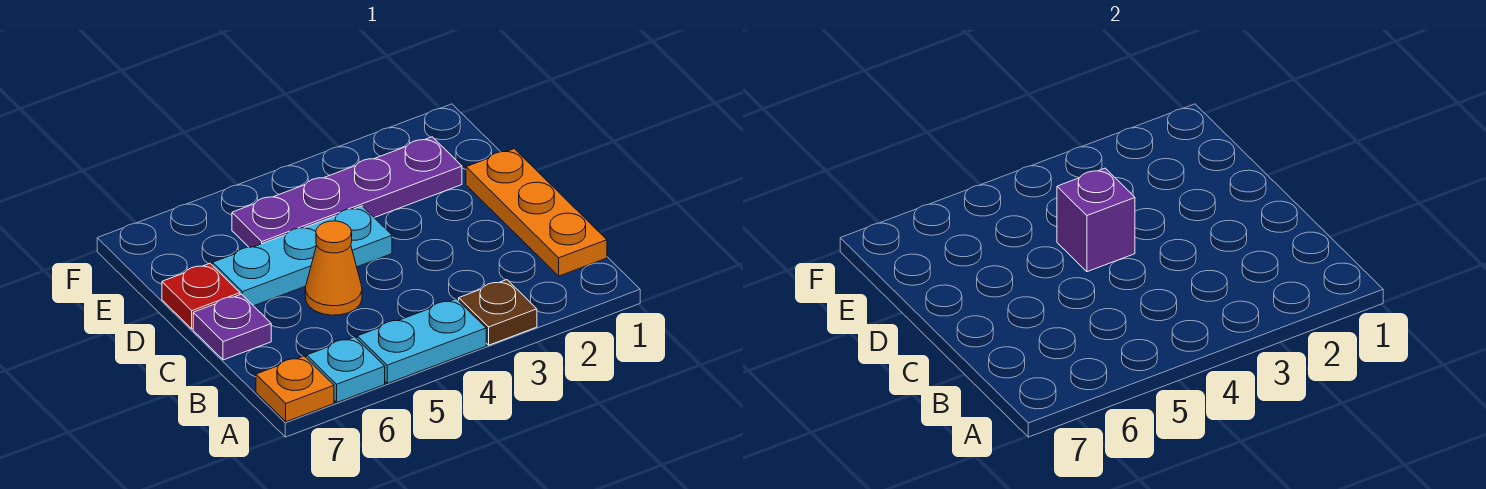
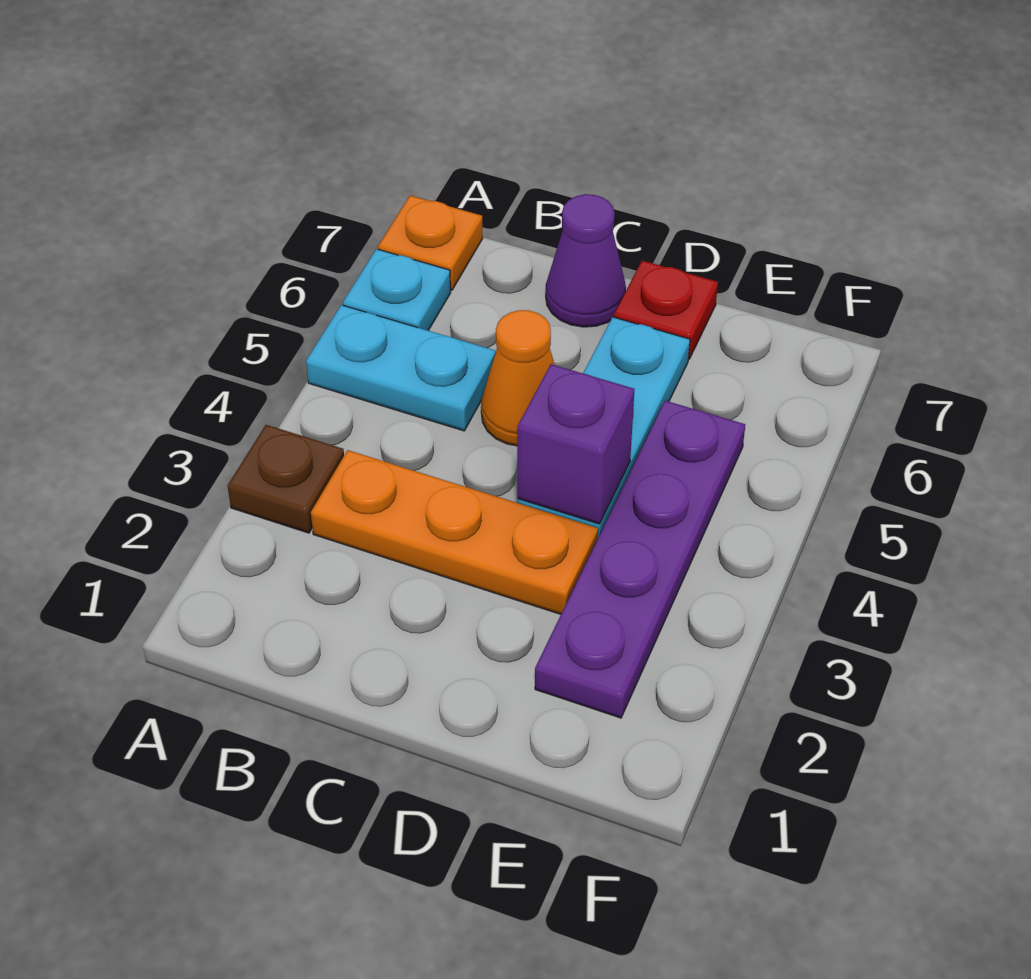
cyan 1x2 plate [357,299,486,383] -> cyan 1x2 plate turned to [306,305,496,431]
orange 1x3 plate [466,149,607,276] -> orange 1x3 plate moved to [311,450,598,614]
purple 1x1 plate [193,294,271,360] -> purple 1x1 cone [546,194,626,327]

